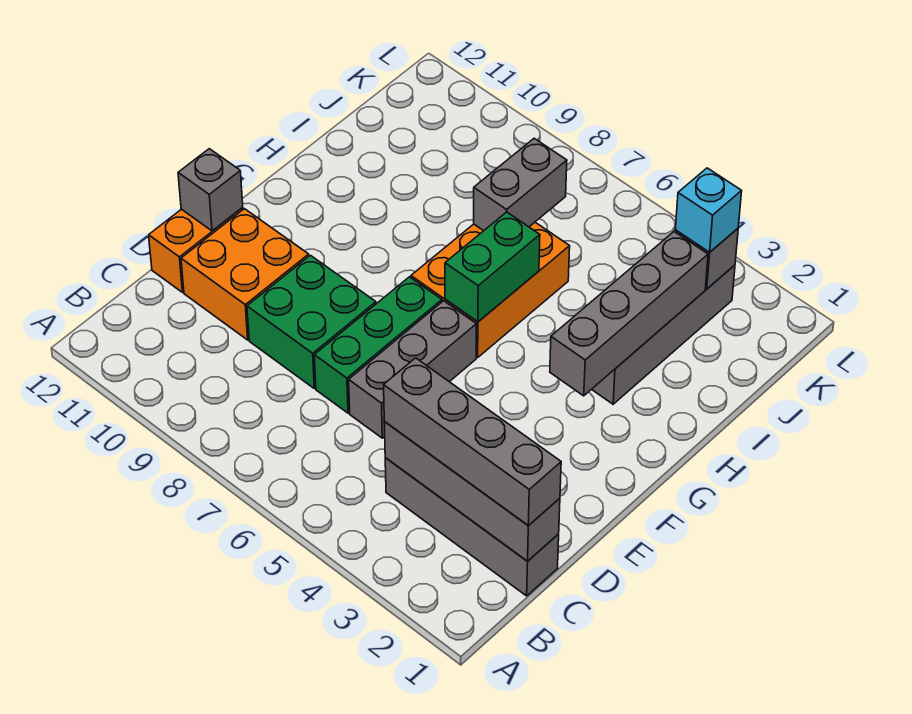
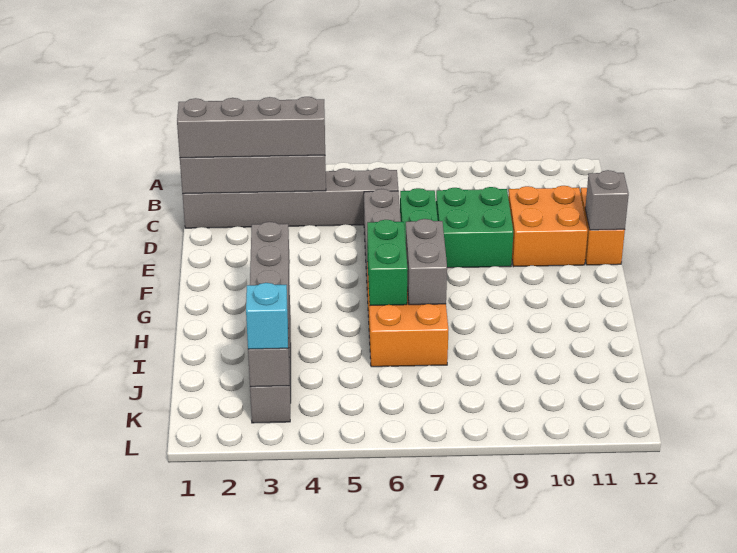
grey 1x4 brick [385,458,559,596] -> grey 1x6 brick [182,168,398,228]
grey 1x2 brick [474,138,567,231] -> grey 1x2 brick moved to [406,219,447,305]

